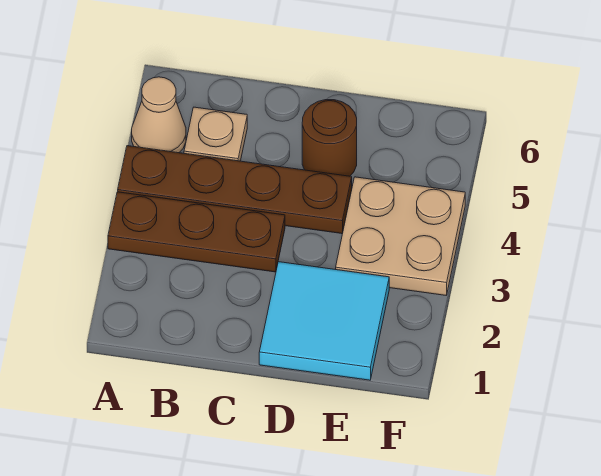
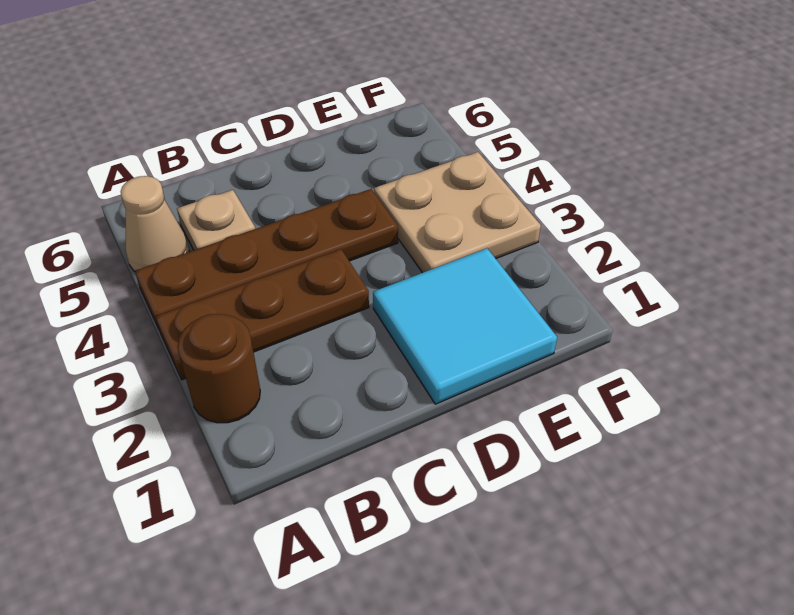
brown 1x1 round brick [302,100,357,176] -> brown 1x1 round brick moved to [177,314,260,423]

